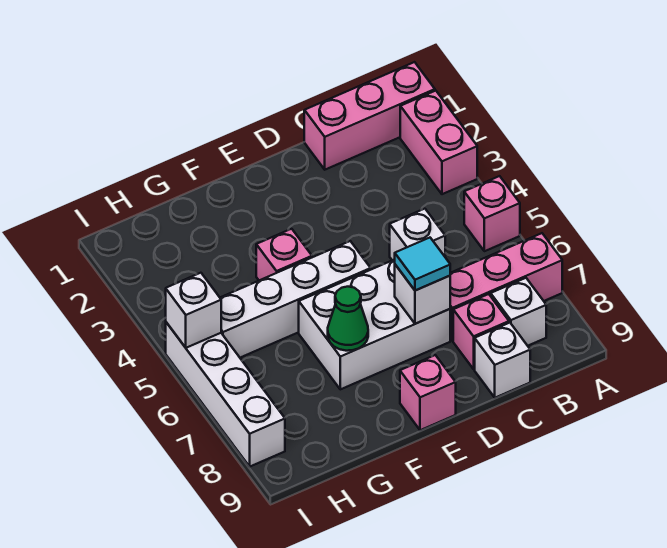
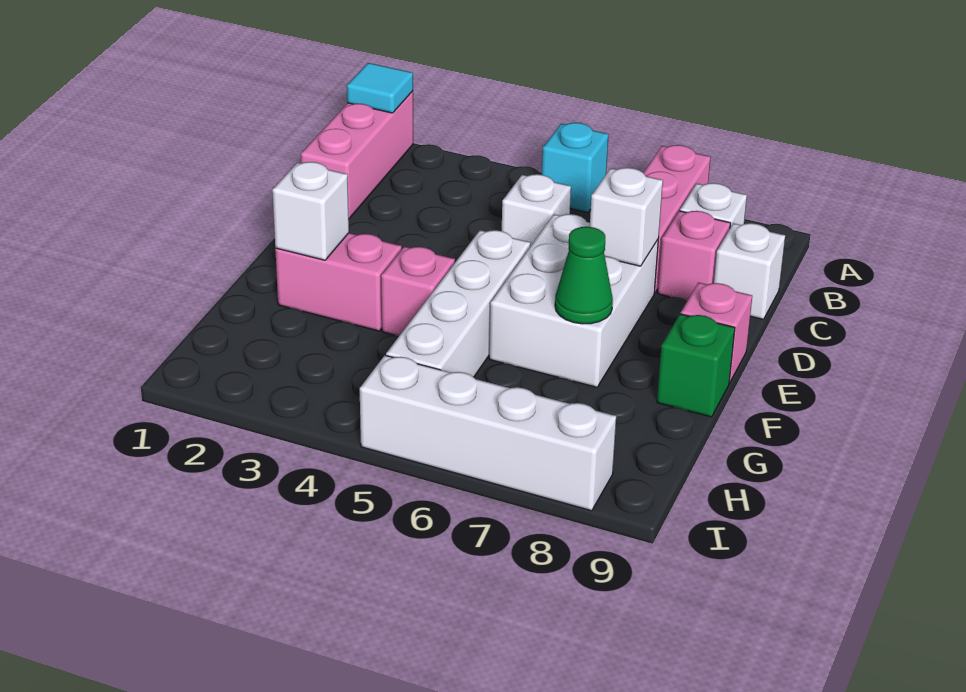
pink 1x2 brick [400,91,477,194] -> pink 1x2 brick moved to [275,233,402,331]
pink 1x1 brick [464,176,520,251] -> cyan 1x1 brick [542,123,608,213]
cyan 1x1 tile [395,238,450,291] -> cyan 1x1 tile moved to [347,63,413,113]
none -> green 1x1 brick [657,314,735,417]
white 1x1 brick [166,273,221,348] -> white 1x1 brick moved to [272,162,349,260]

